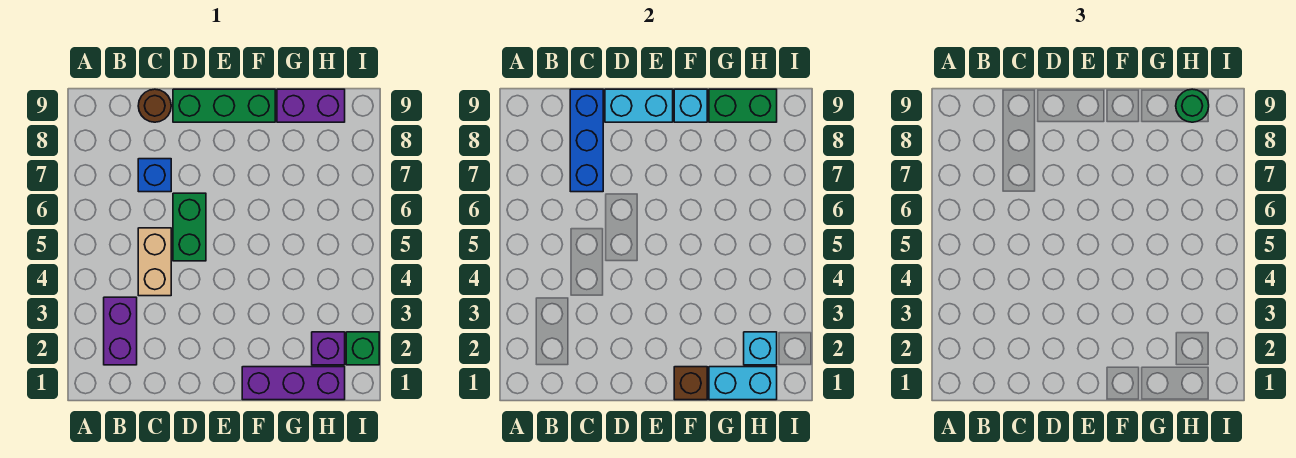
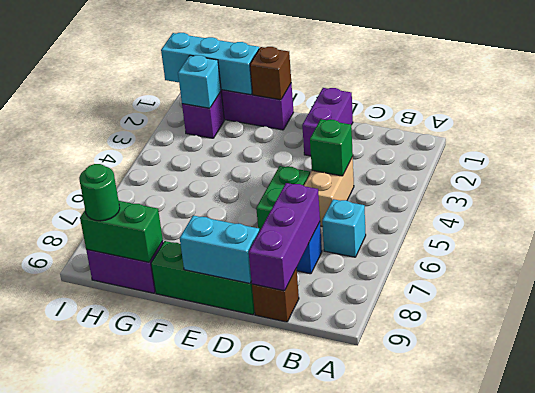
purple 1x2 brick [104,297,137,365] -> purple 1x2 brick moved to [302,88,353,156]
blue 1x3 brick [570,89,603,192] -> purple 1x3 brick [249,183,320,291]
brown 1x1 round brick [138,89,171,122] -> brown 1x1 brick [252,268,299,322]
cyan 1x1 brick [674,89,707,122] -> cyan 1x1 brick moved to [322,199,366,257]
cyan 1x2 brick [709,367,777,400] -> cyan 1x3 brick [161,33,259,95]
green 1x1 brick [346,332,379,365] -> green 1x1 brick moved to [310,119,353,176]

